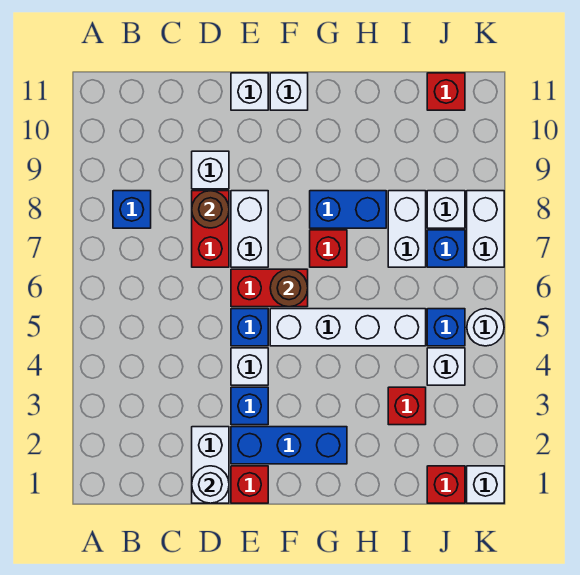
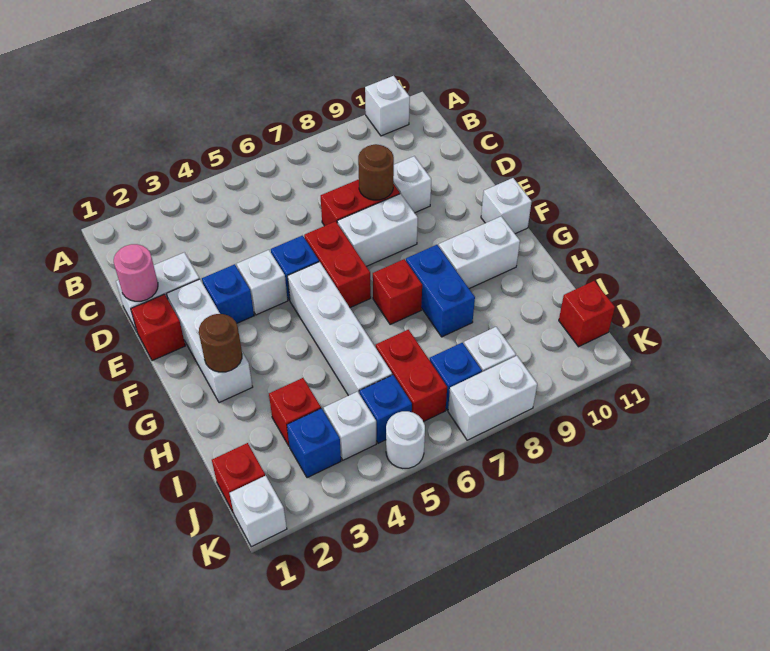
blue 1x1 brick [113,191,151,228] -> blue 1x1 brick moved to [287,408,341,478]
white 1x1 round brick [192,466,229,503] -> pink 1x1 round brick [114,244,158,301]
blue 1x3 brick [231,427,347,464] -> white 1x3 brick [167,279,253,403]
white 1x1 brick [231,73,268,110] -> white 1x1 brick moved to [365,76,410,136]
brown 1x1 round brick [270,269,308,307] -> brown 1x1 round brick moved to [199,314,242,372]
none -> red 1x2 brick [376,330,447,422]
white 1x2 brick [388,191,426,267] -> white 1x2 brick moved to [439,216,520,289]

